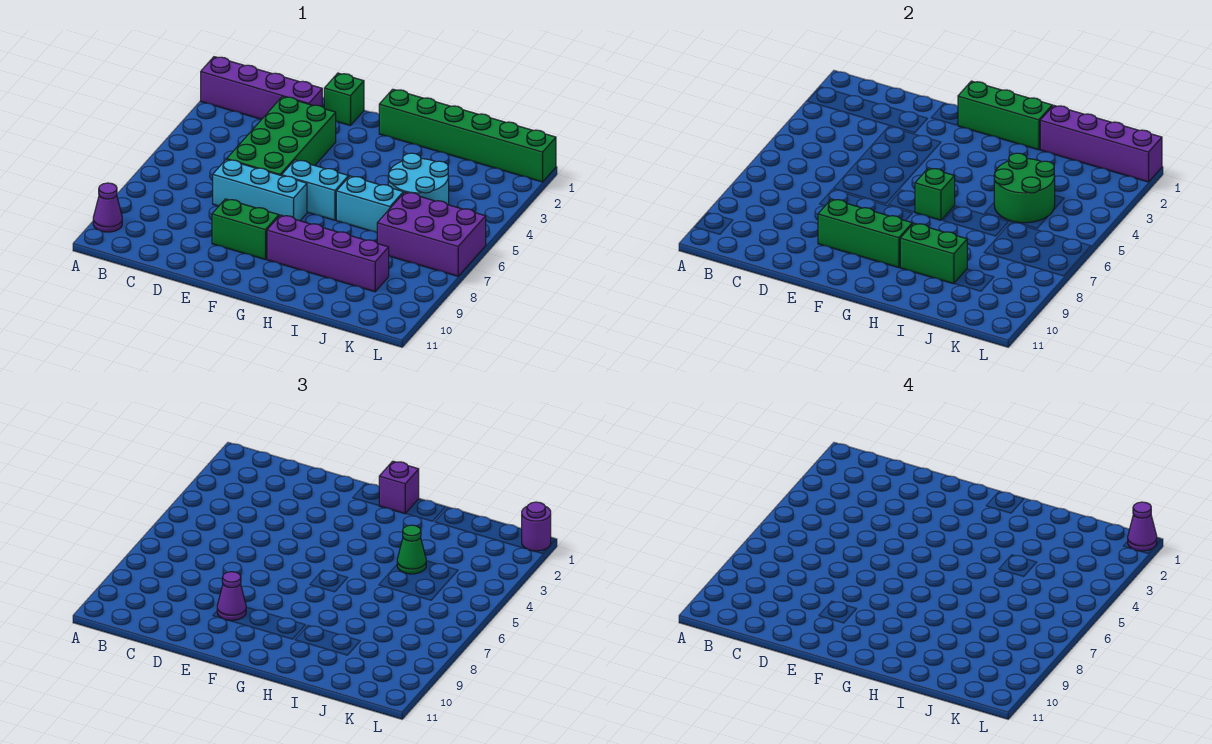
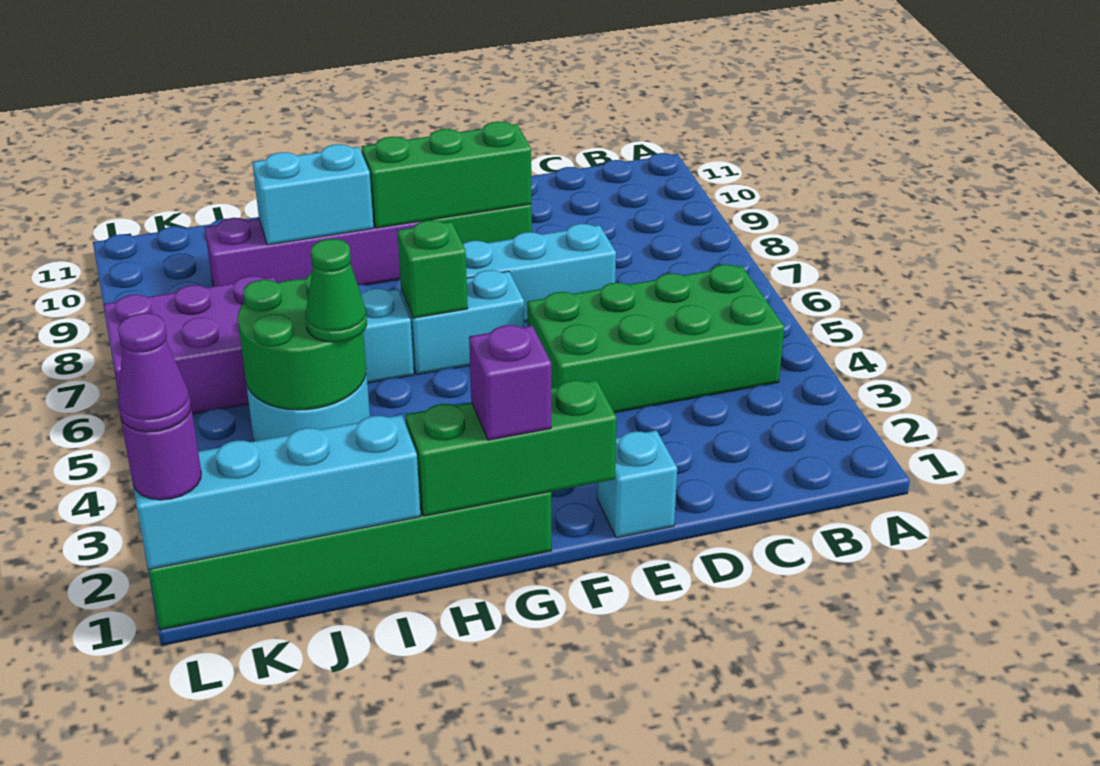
purple 1x4 brick [201,57,322,119] -> none
purple 1x1 cone [93,183,122,232] -> none
green 2x4 brick [227,97,336,176] -> green 2x4 brick turned to [527,265,784,413]
green 1x1 brick [324,73,364,126] -> cyan 1x1 brick [597,430,677,538]
purple 1x1 cone [217,572,246,620] -> none
green 1x2 brick [900,223,967,284] -> cyan 1x2 brick [252,144,374,245]
purple 1x4 brick [1040,105,1162,182] -> cyan 1x4 brick [133,415,421,570]

